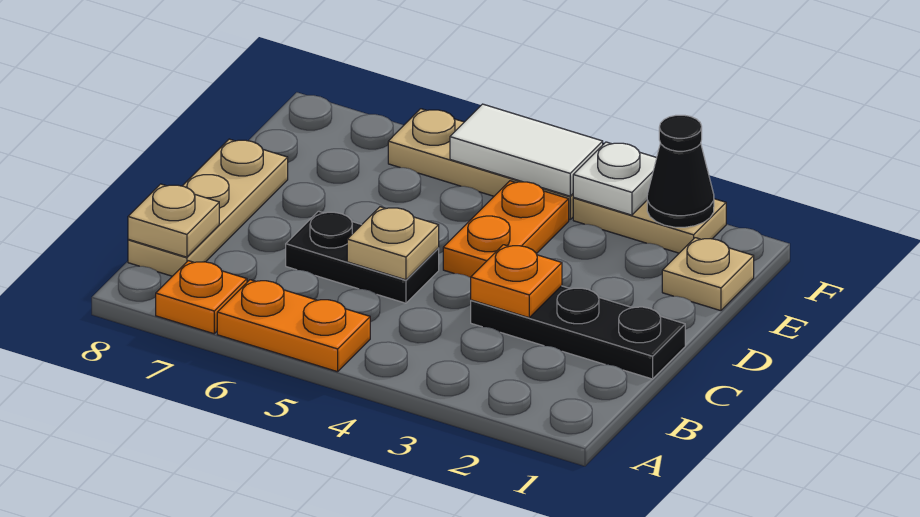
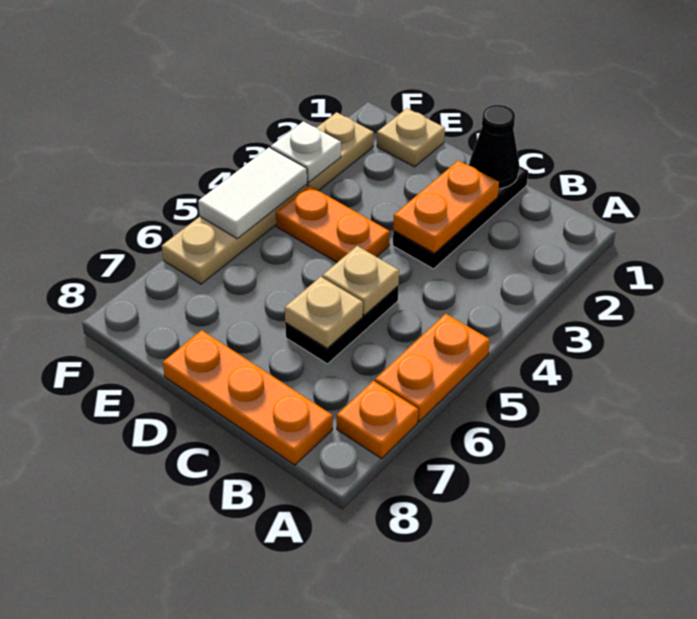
tan 1x3 plate [128,139,288,276] -> orange 1x3 plate [163,330,333,465]
tan 1x1 plate [128,184,219,257] -> tan 1x1 plate moved to [285,277,363,348]
orange 1x1 plate [471,245,562,318] -> orange 1x2 plate [393,160,499,253]
black 1x1 cone [647,115,714,227] -> black 1x1 cone moved to [469,105,519,189]

